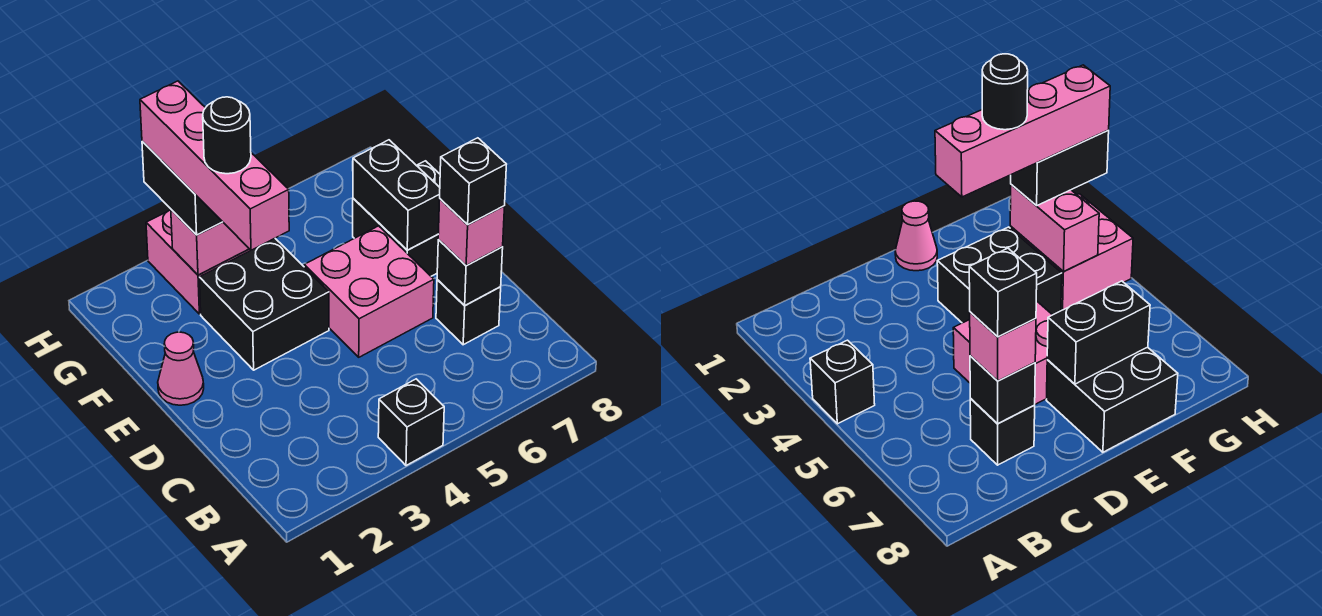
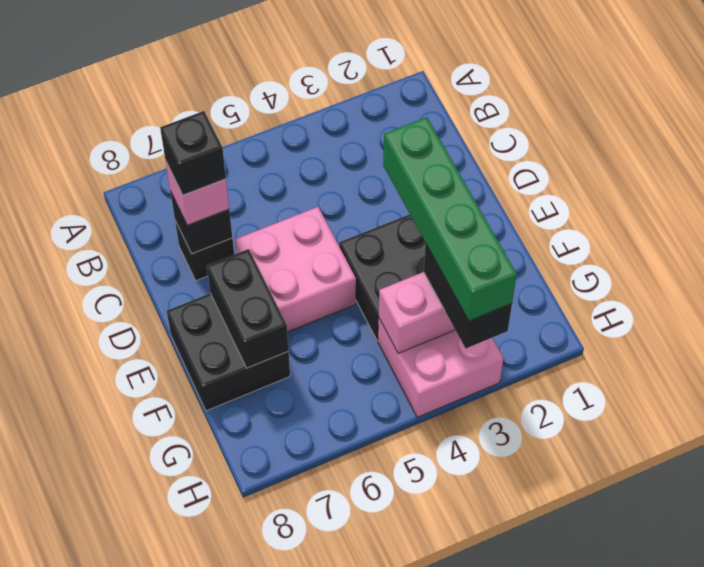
black 1x1 brick [378,379,444,466] -> none
pink 1x1 cone [158,332,204,405] -> none
pink 1x4 brick [140,81,289,250] -> green 1x4 brick [383,117,517,321]
black 1x1 round brick [203,97,251,174] -> none

